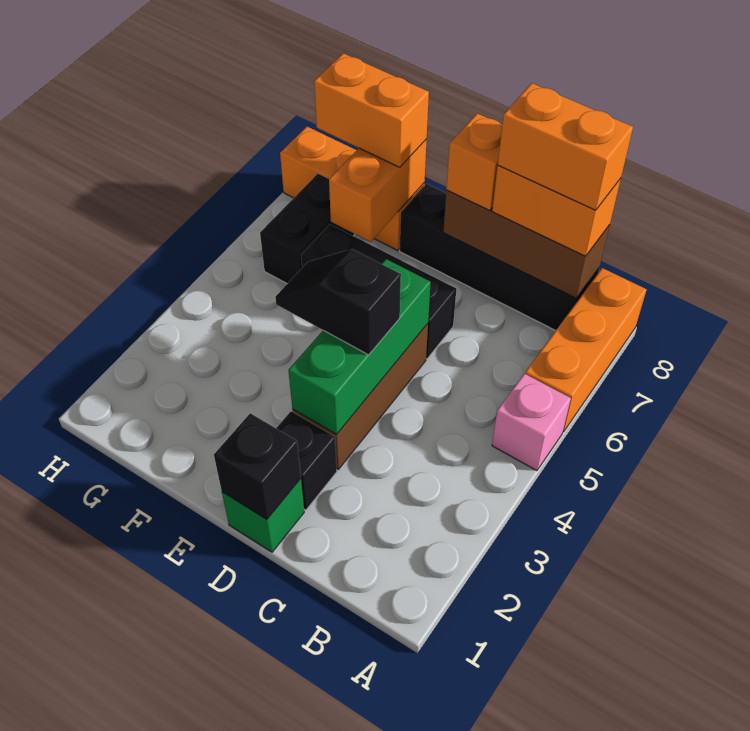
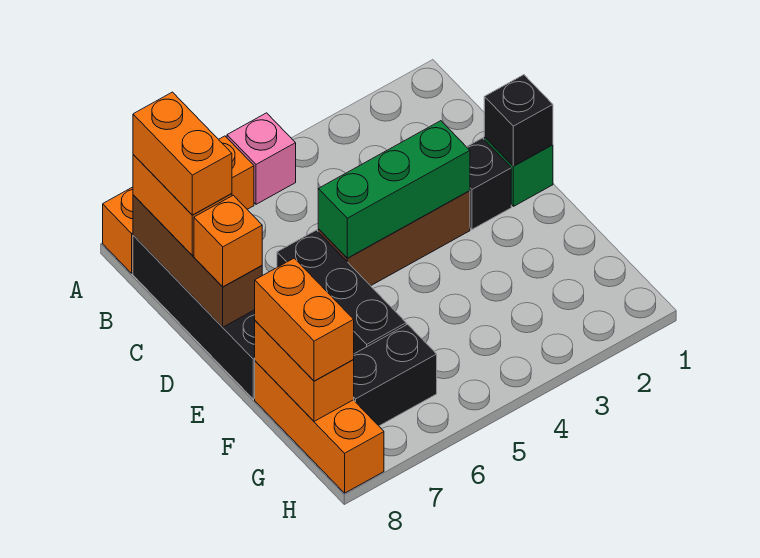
black 1x2 slope [275,249,401,355] -> none
orange 1x2 brick [329,139,427,242] -> orange 1x2 brick turned to [255,321,354,421]

